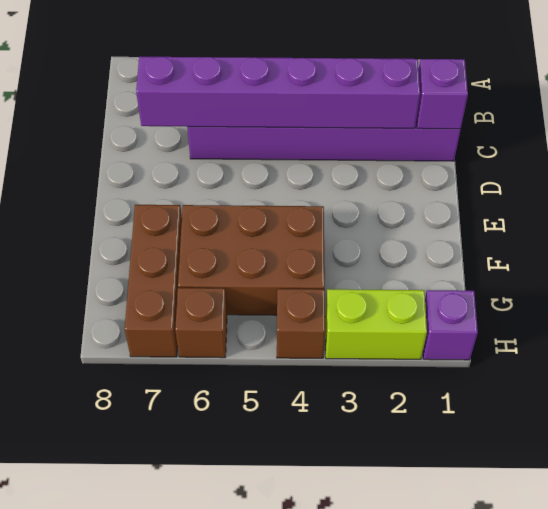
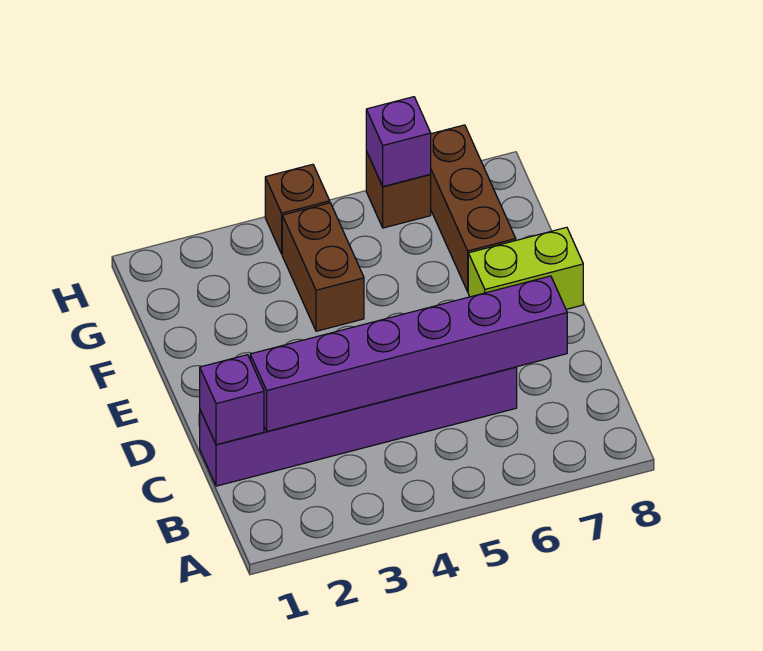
brown 2x3 brick [178,205,325,315] -> brown 1x2 brick [282,203,364,331]
purple 1x1 brick [423,290,478,360] -> purple 1x1 brick moved to [366,97,431,186]
lime 1x2 brick [325,289,427,359] -> lime 1x2 brick moved to [468,227,583,309]

